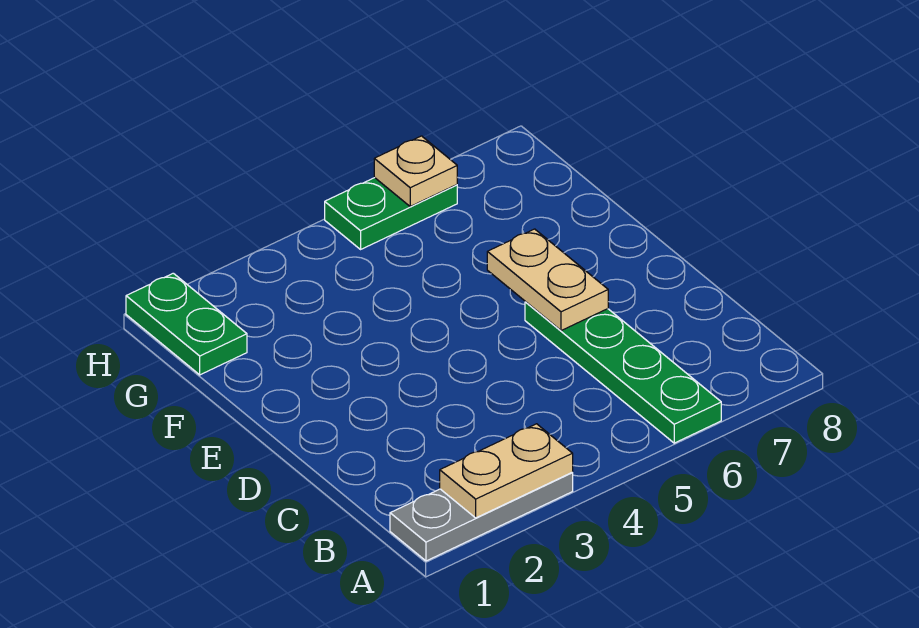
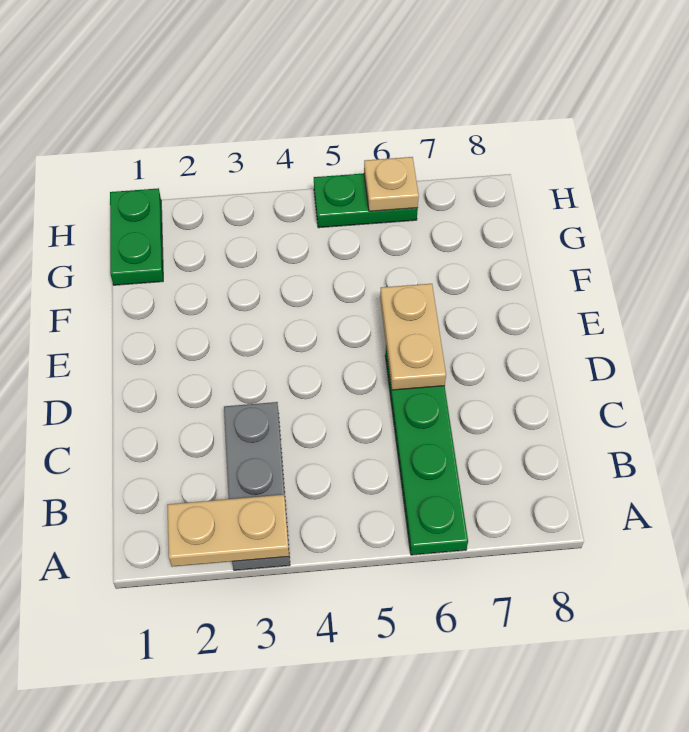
grey 1x3 plate [390,473,573,561] -> grey 1x3 plate turned to [224,402,290,570]

